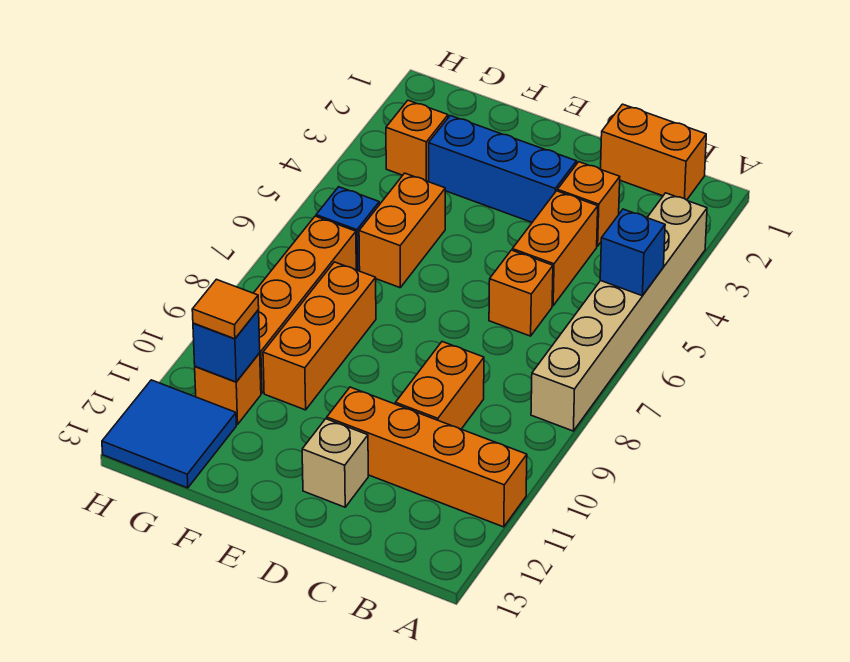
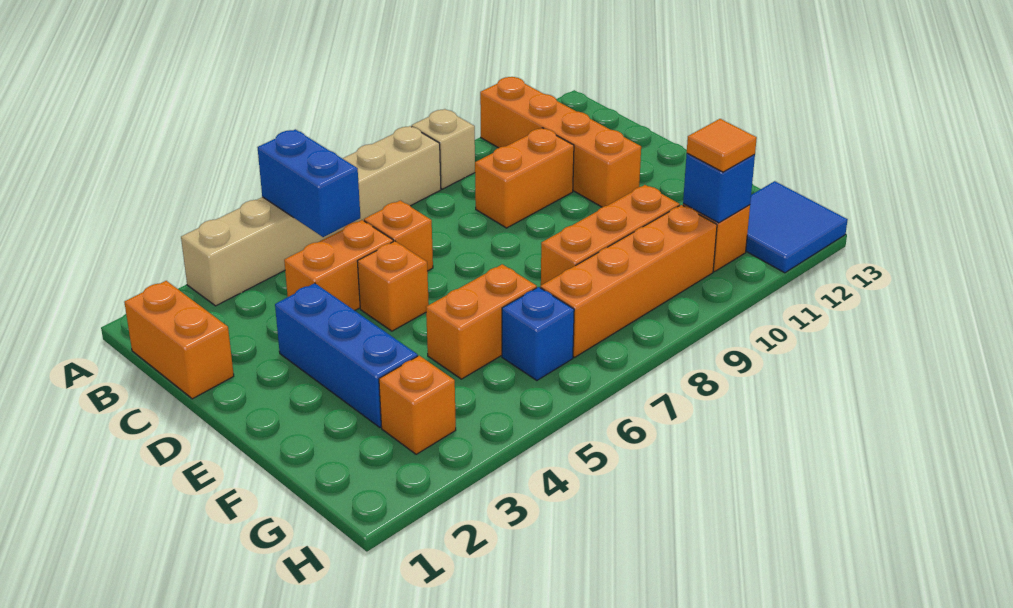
blue 1x1 brick [600,209,665,296] -> blue 1x2 brick [257,129,360,237]
orange 1x1 brick [557,162,620,246] -> orange 1x1 brick moved to [357,241,429,331]
tan 1x1 brick [302,419,368,507] -> tan 1x1 brick moved to [412,109,475,189]

